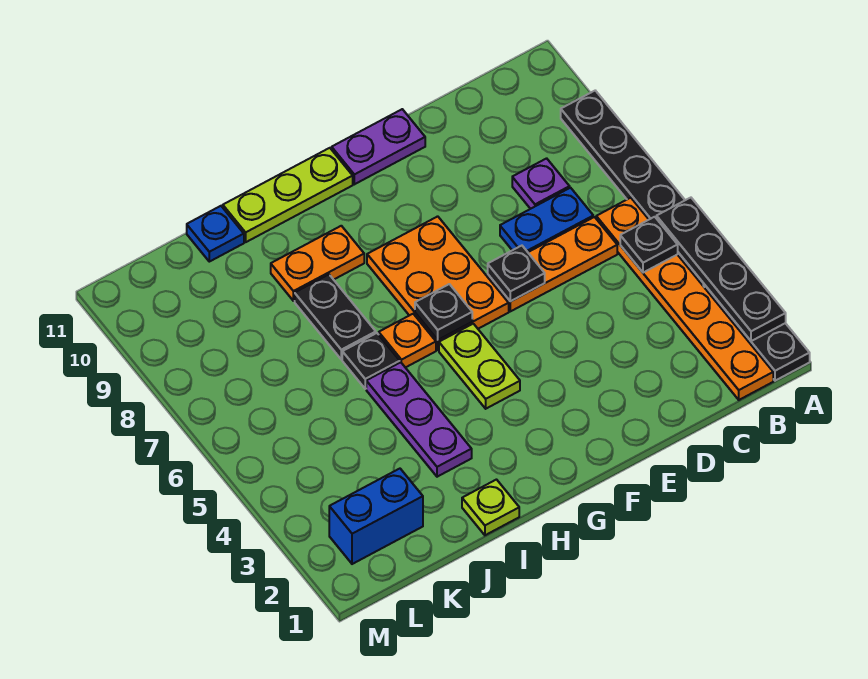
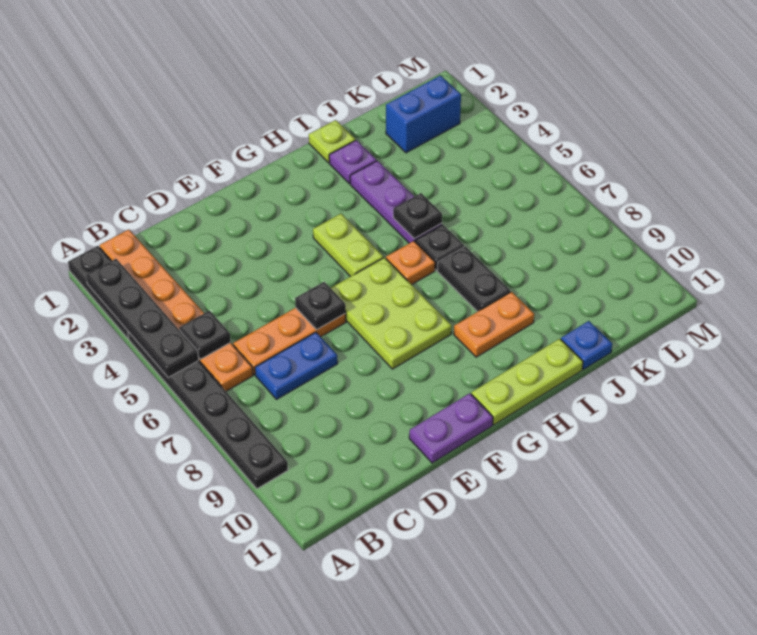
purple 1x1 plate [512,158,570,209] -> purple 1x1 plate moved to [329,140,377,184]
orange 2x3 plate [367,216,509,350] -> lime 2x3 plate [331,258,452,369]
black 1x1 plate [415,284,472,340] -> black 1x1 plate moved to [393,193,442,238]

